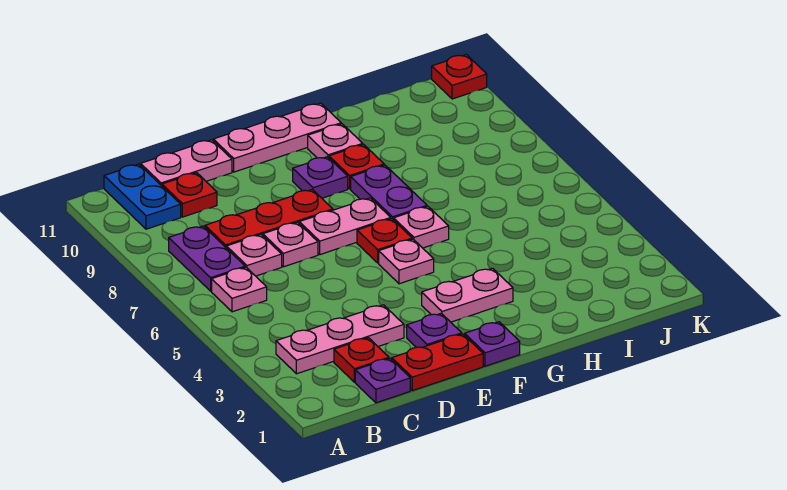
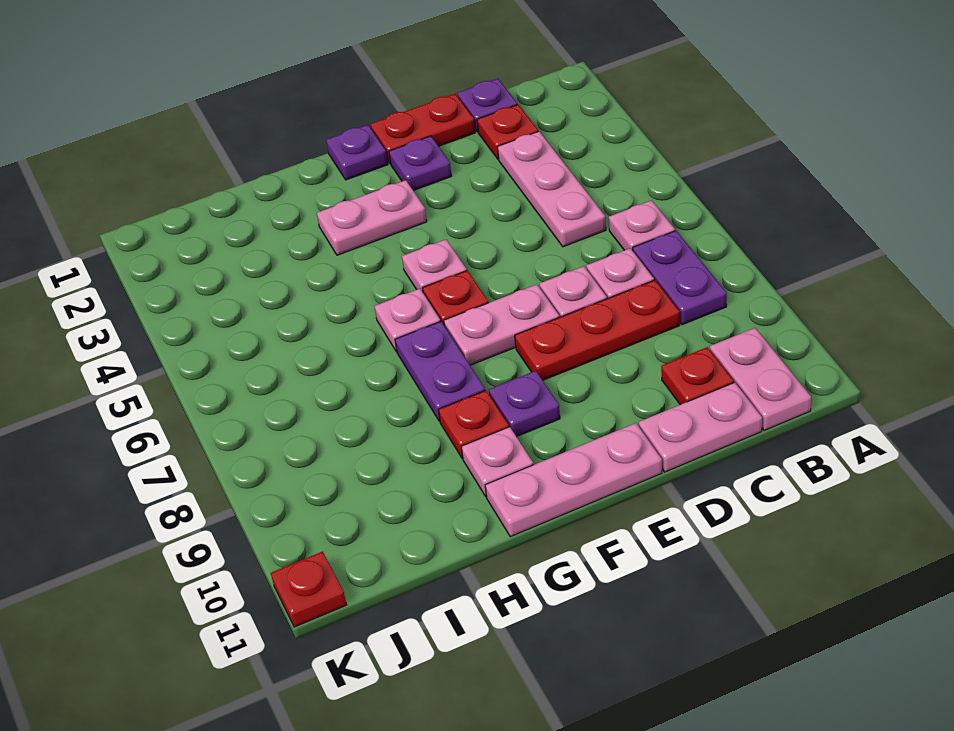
pink 1x3 plate [276,305,404,374] -> pink 1x3 plate turned to [498,131,606,247]
blue 1x2 plate [104,164,181,229] -> pink 1x2 plate [710,328,811,430]

